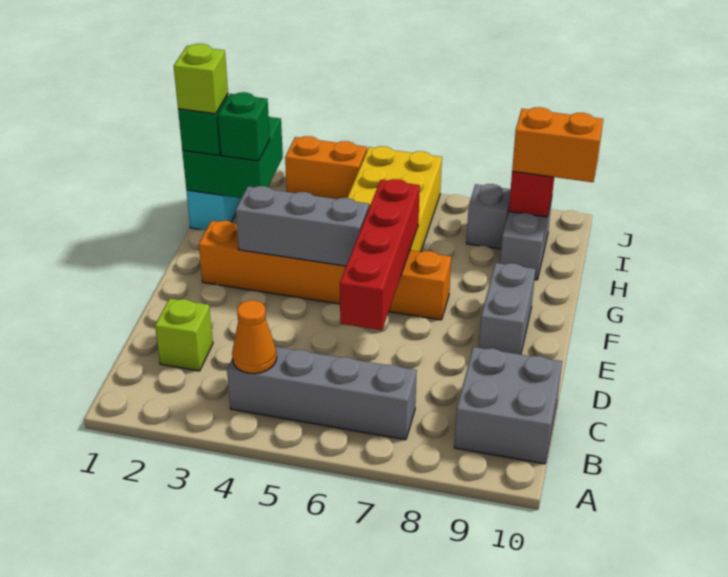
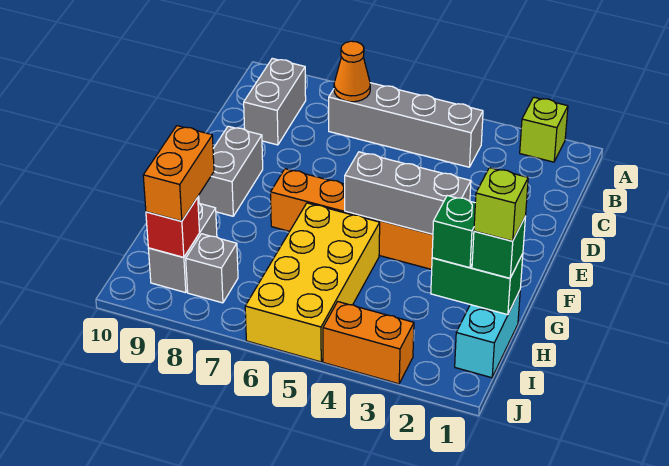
orange 1x1 cone [232,300,277,373] -> orange 1x1 cone moved to [334,41,370,102]
grey 2x2 brick [454,347,562,464] -> grey 1x2 brick [244,58,306,145]
lime 1x1 brick [155,299,213,371] -> lime 1x1 brick moved to [520,97,568,162]
red 1x4 brick [340,179,420,330] -> none
green 2x2 brick [182,117,283,198] -> green 1x2 brick [431,254,523,315]
orange 1x2 brick [512,107,603,182] -> orange 1x2 brick turned to [143,126,214,221]

